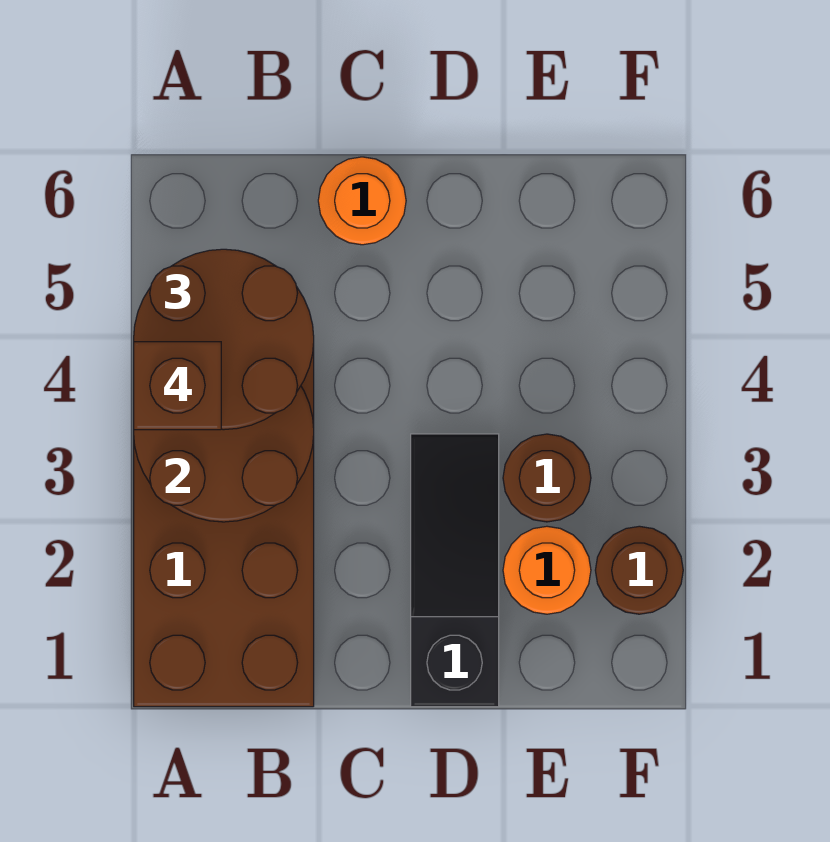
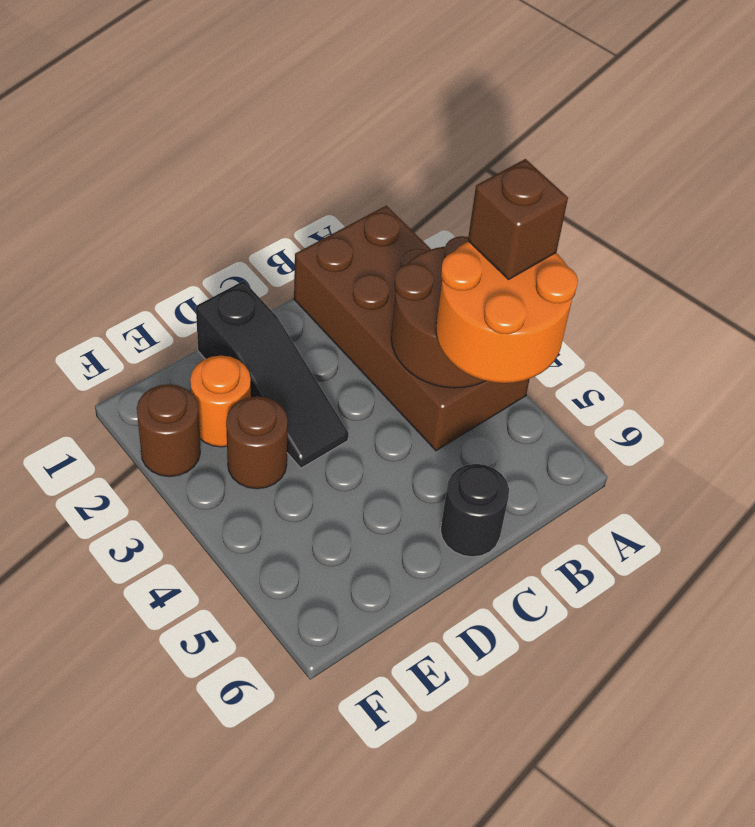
brown 2x2 round brick [134,249,314,430] -> orange 2x2 round brick [436,241,578,383]
orange 1x1 round brick [318,157,406,245] -> black 1x1 round brick [441,464,509,557]

